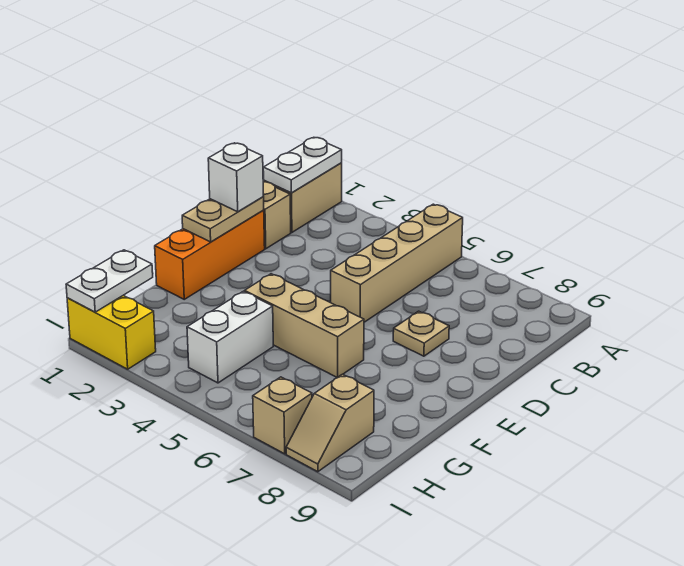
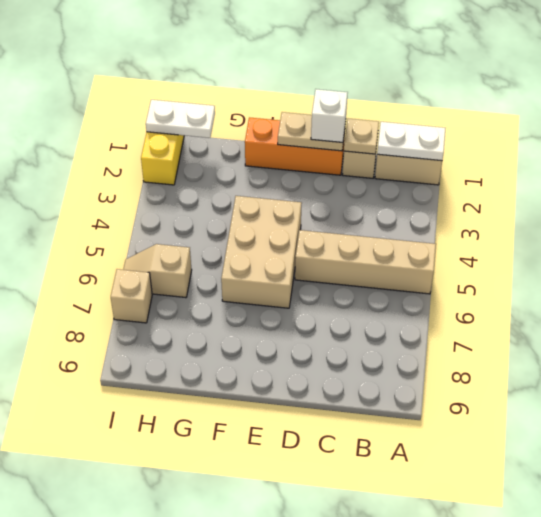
tan 1x1 plate [393,311,449,356] -> tan 1x1 plate moved to [344,119,379,154]
tan 1x3 brick [245,274,364,378] -> tan 2x3 brick [221,196,302,308]
white 1x2 brick [187,291,273,383] -> none
tan 1x2 slope [286,374,374,472] -> tan 1x2 slope moved to [123,244,192,298]

